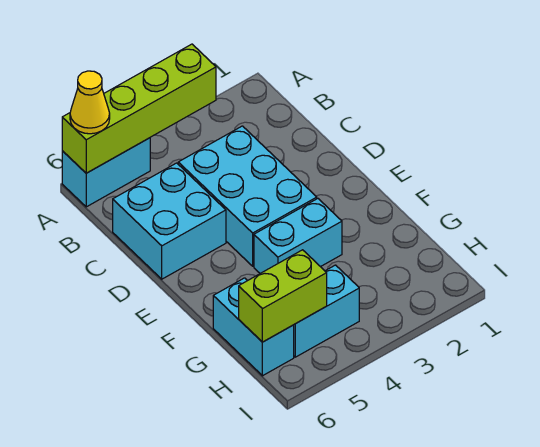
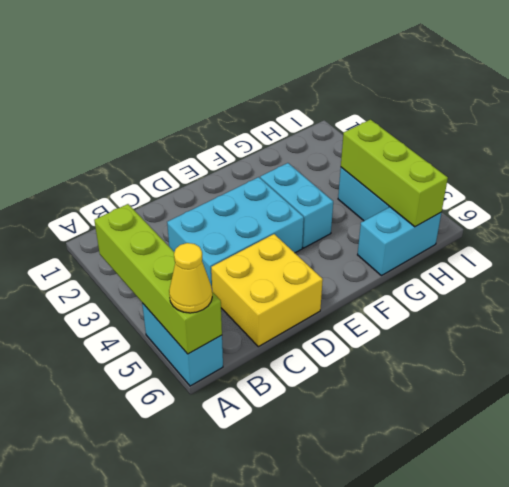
cyan 2x2 brick [113,163,226,279] -> yellow 2x2 brick [211,234,323,347]
lime 1x2 brick [239,250,327,342] -> lime 1x3 brick [341,120,448,227]

